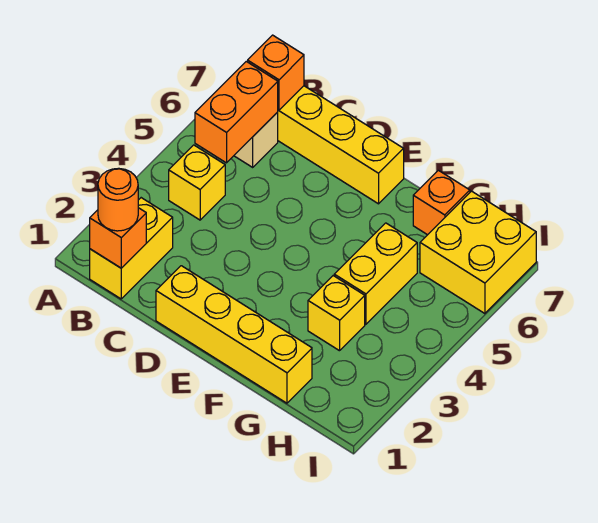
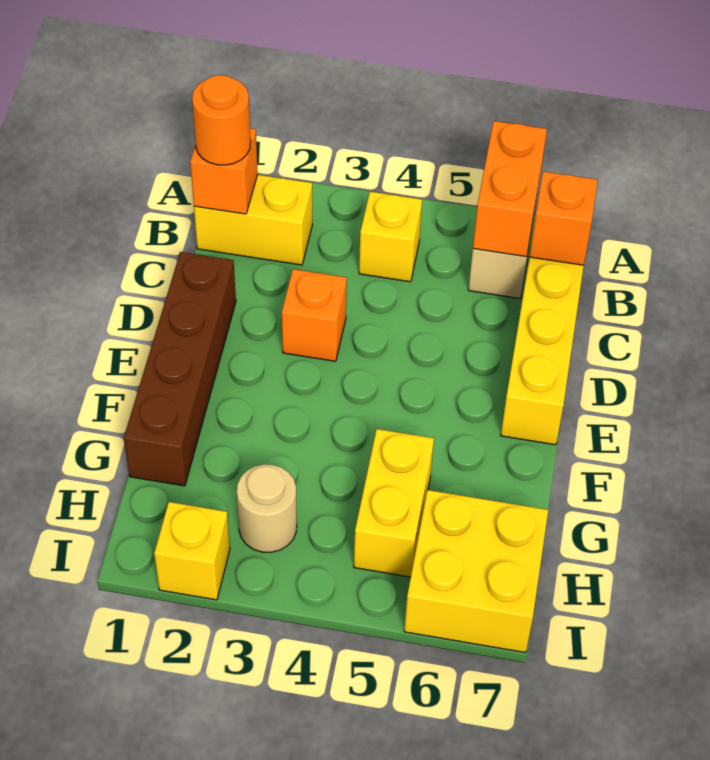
orange 1x2 brick [195,61,278,163] -> orange 1x2 brick turned to [473,121,547,257]
yellow 1x4 brick [156,266,312,403] -> brown 1x4 brick [124,252,236,486]
yellow 1x1 brick [308,276,365,351] -> yellow 1x1 brick moved to [154,502,230,600]
yellow 1x2 brick [334,223,417,324] -> yellow 1x2 brick turned to [354,429,434,577]
orange 1x1 brick [413,170,470,235] -> orange 1x1 brick moved to [282,269,347,361]
none -> tan 1x1 round brick [237,464,297,552]

